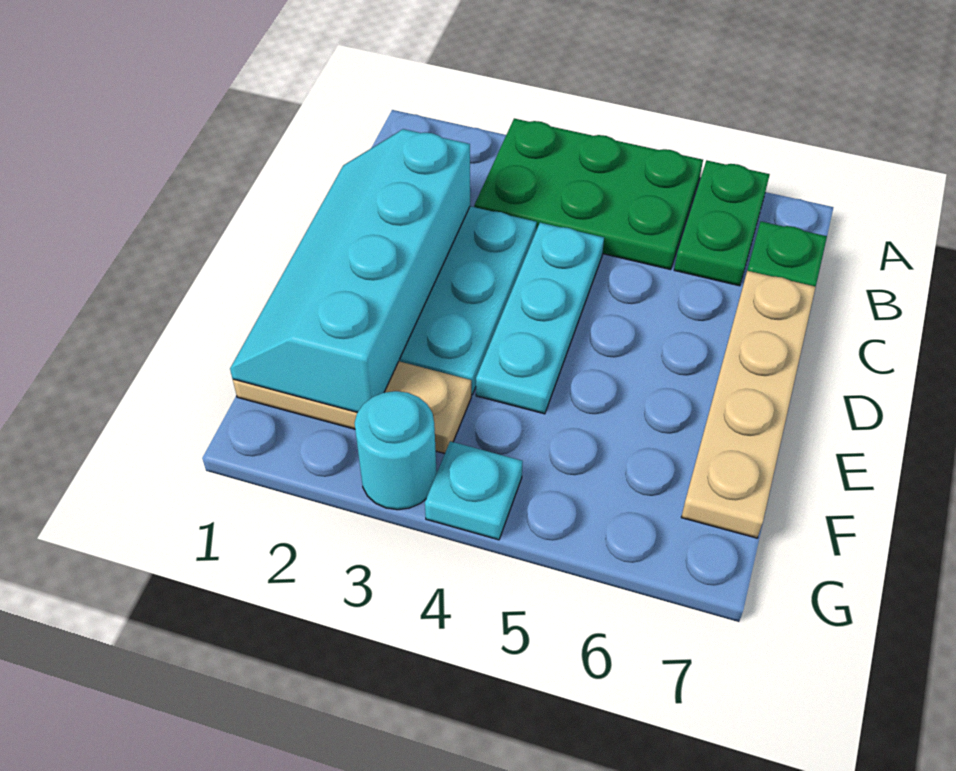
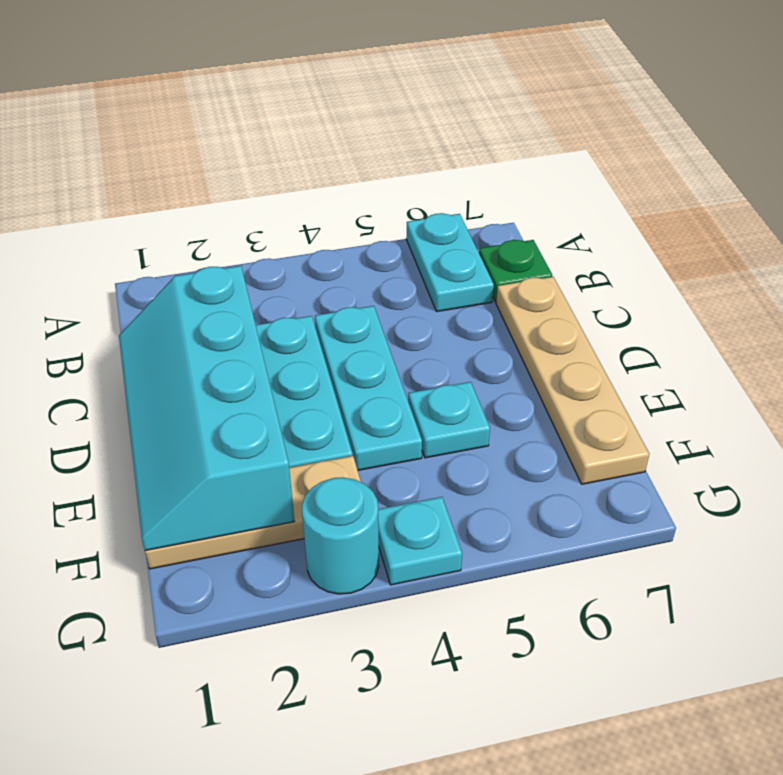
green 2x3 plate [474,119,703,270] -> none
green 1x2 plate [674,161,770,286] -> cyan 1x2 plate [406,213,494,312]
none -> cyan 1x1 plate [408,382,490,458]

